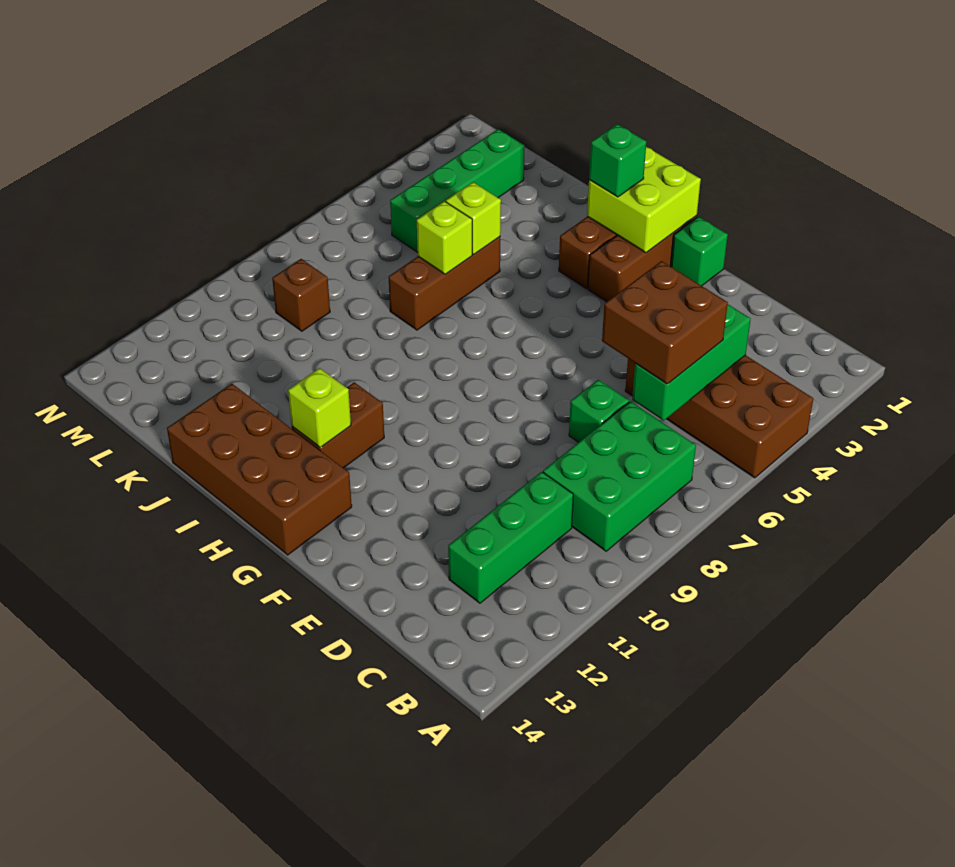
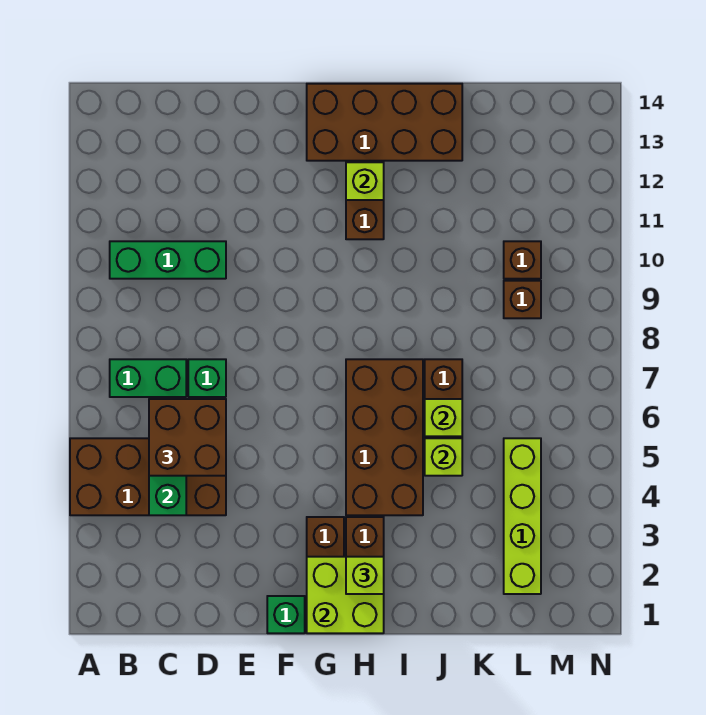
green 2x3 brick [543,401,696,551] -> green 1x2 brick [110,359,186,397]
green 1x3 brick [448,472,573,603] -> green 1x3 brick turned to [110,241,226,279]
green 1x1 brick [589,124,646,197] -> lime 1x1 brick [346,557,384,594]
none -> brown 2x4 brick [346,359,423,515]
green 1x4 brick [390,129,525,253] -> lime 1x4 brick [504,438,541,594]
none -> brown 1x1 brick [504,241,541,279]

